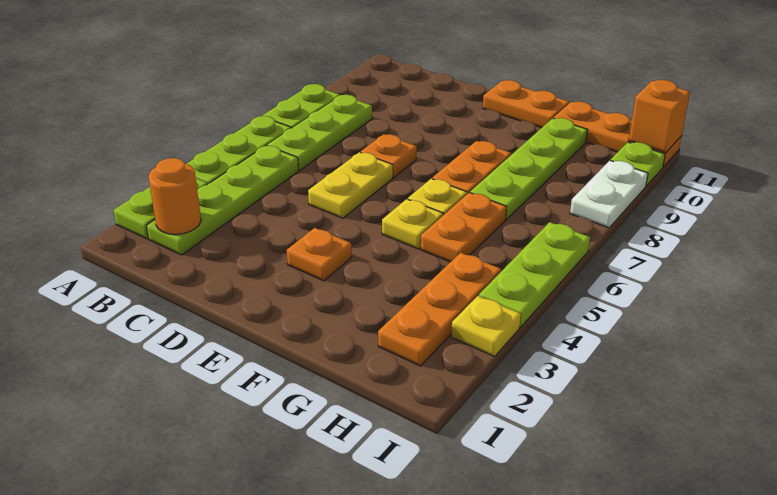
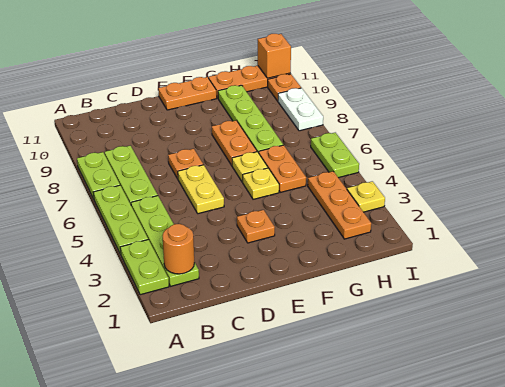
lime 1x3 plate [479,222,590,327] -> lime 1x2 plate [311,133,359,178]
lime 1x1 plate [610,142,665,186] -> orange 1x1 plate [268,74,301,101]

